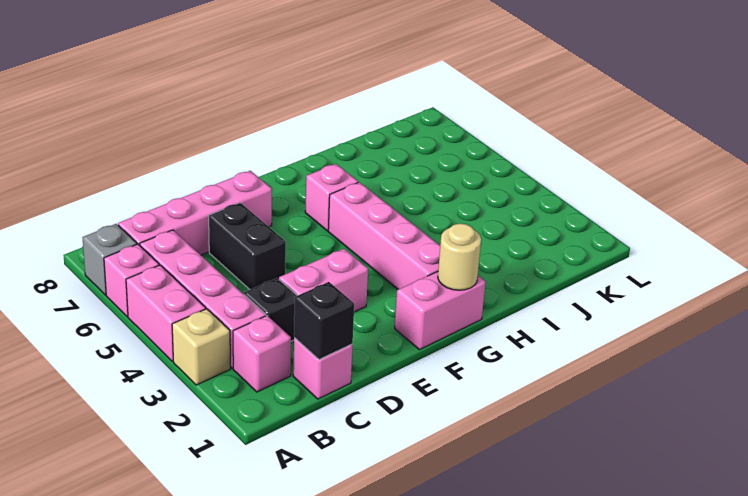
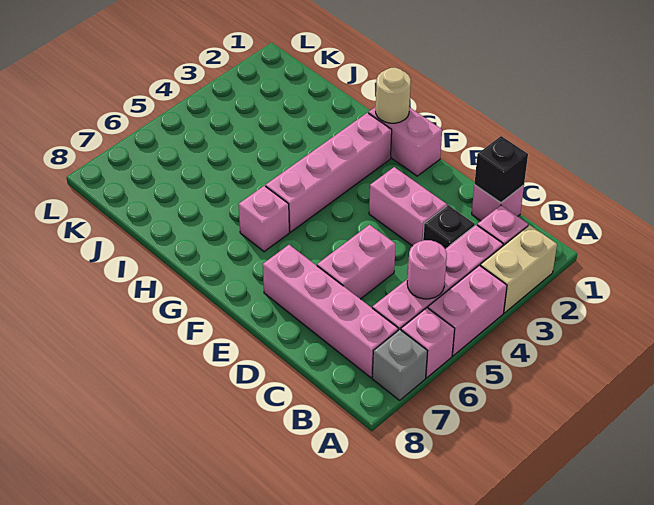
tan 1x1 brick [172,309,230,385] -> tan 1x2 brick [480,225,557,313]
none -> pink 1x1 round brick [407,240,447,299]
black 1x2 brick [209,203,286,290] -> pink 1x2 brick [317,225,395,299]

